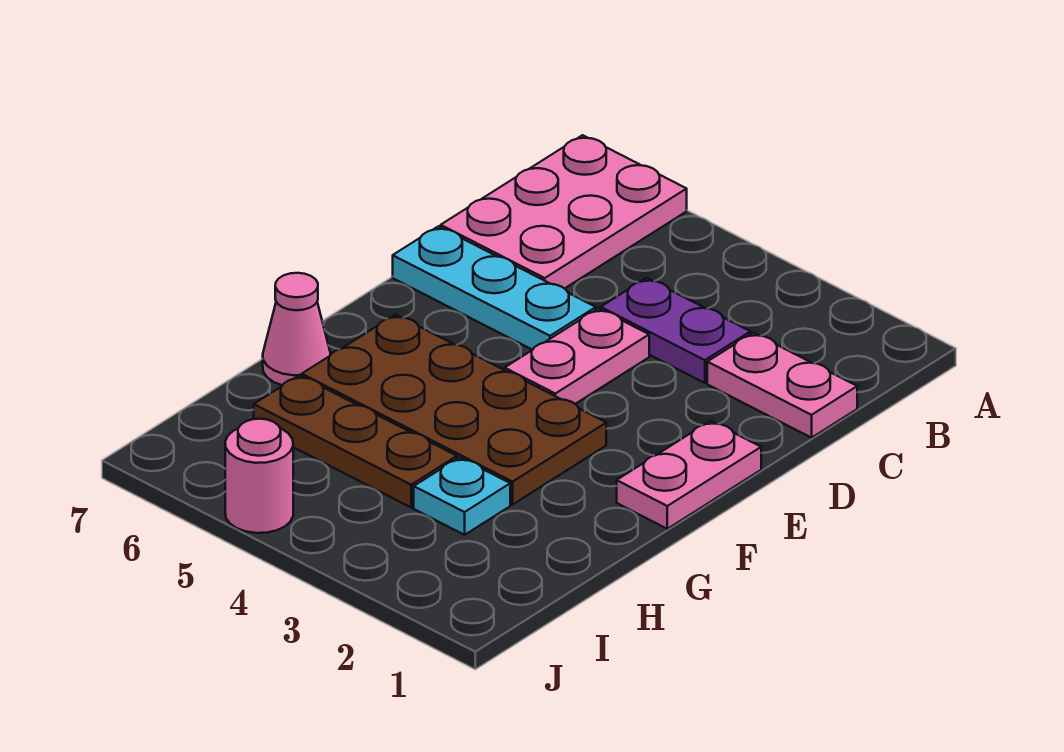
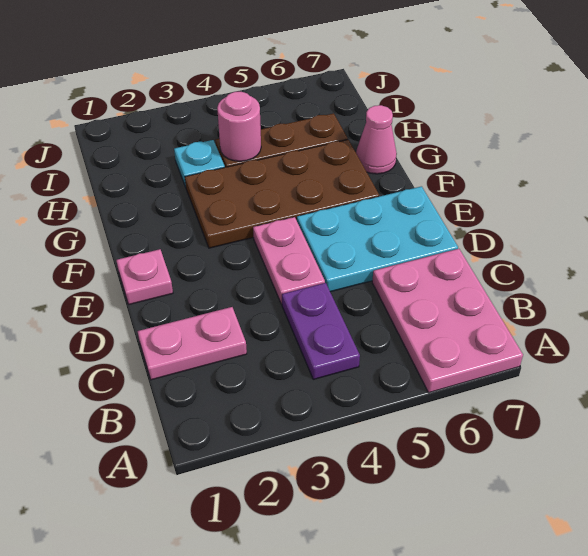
purple 1x2 plate [601,278,751,383] -> purple 1x2 plate turned to [282,283,360,379]
cyan 1x3 plate [393,226,596,350] -> cyan 2x3 plate [297,186,458,292]
pink 1x2 plate [617,421,761,529] -> pink 1x1 plate [116,249,173,304]
pink 1x1 round brick [225,419,293,533] -> pink 1x1 round brick moved to [217,92,261,161]

